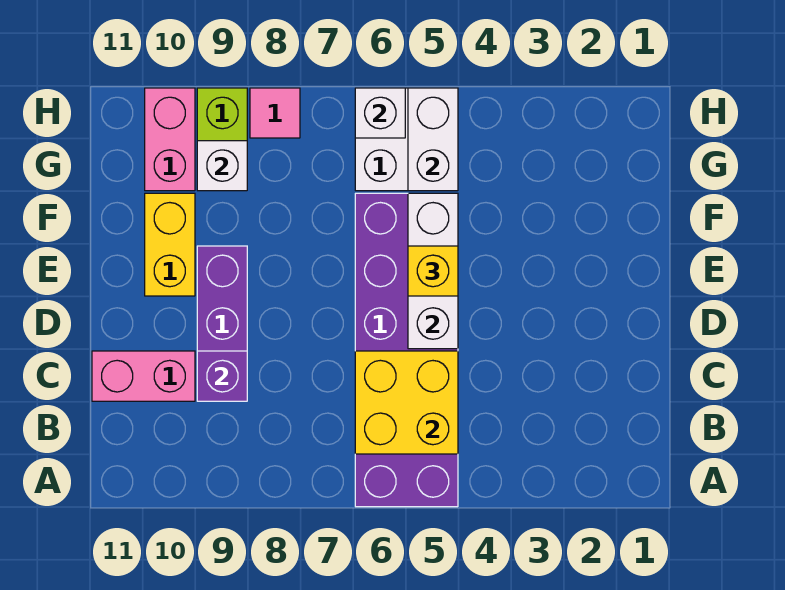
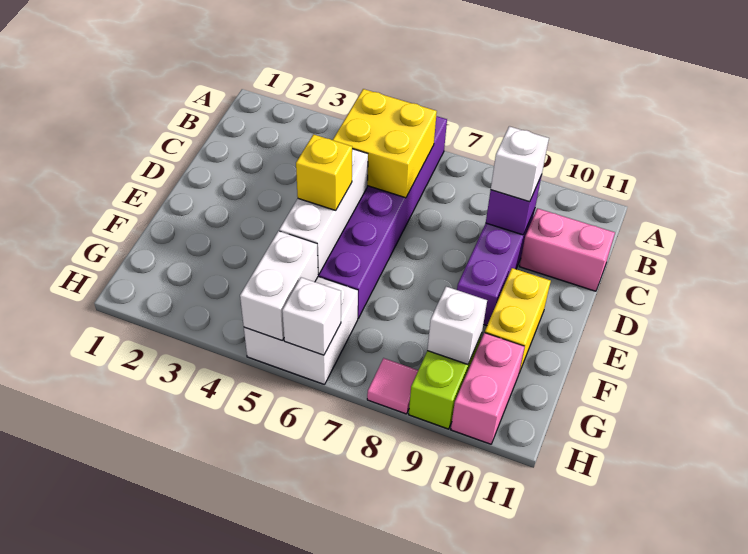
none -> white 1x1 brick [491,126,549,202]

